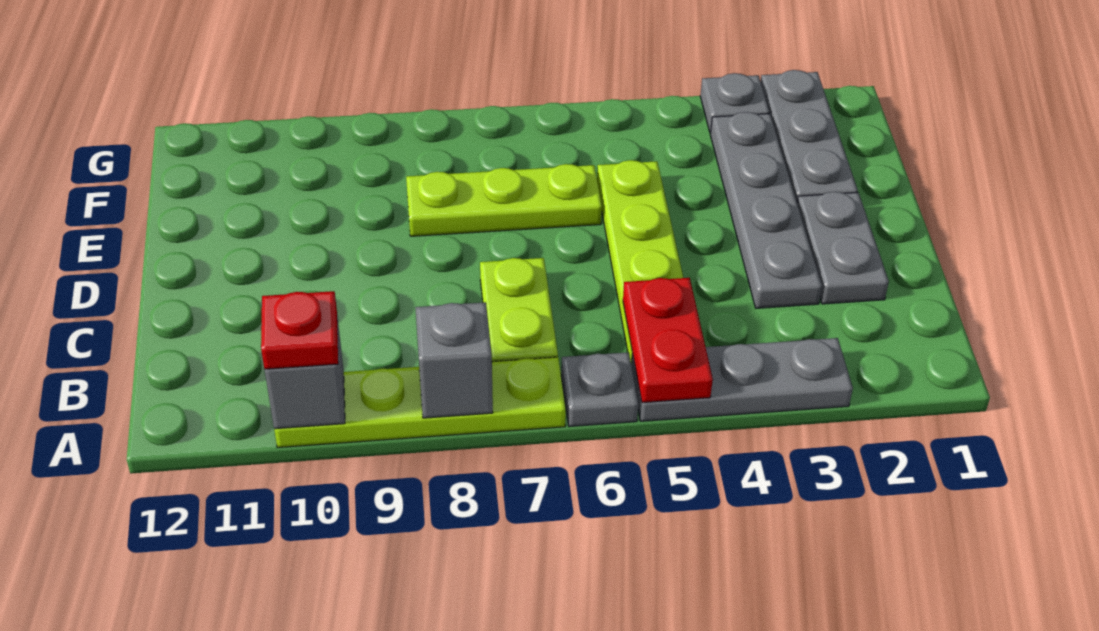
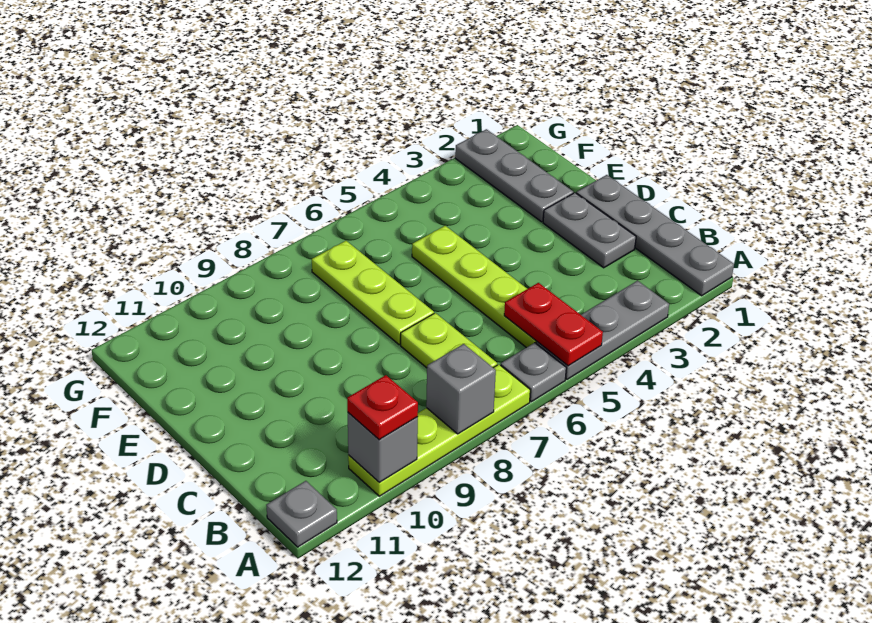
grey 1x4 plate [710,112,822,308] -> grey 1x4 plate moved to [576,175,734,296]
lime 1x3 plate [406,164,602,236] -> lime 1x3 plate turned to [312,241,434,345]
grey 1x1 plate [700,73,769,133] -> grey 1x1 plate moved to [266,481,337,547]

